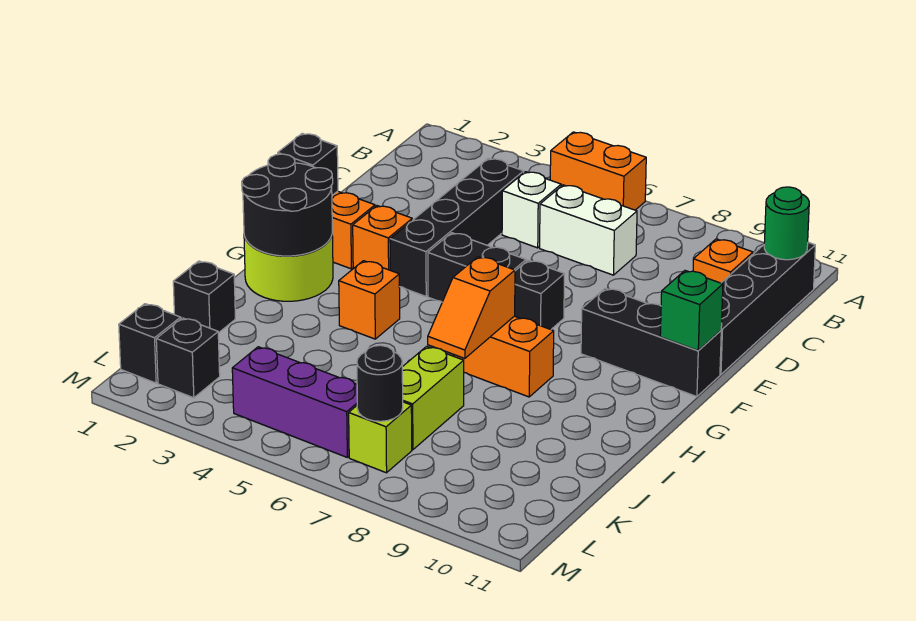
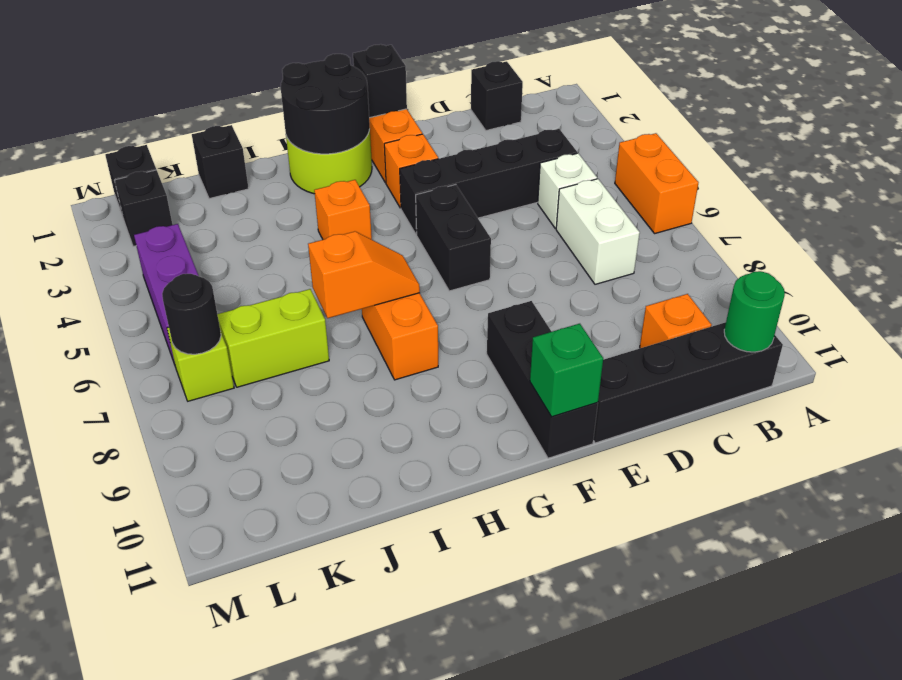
black 1x1 brick [515,260,564,329] -> black 1x1 brick moved to [471,61,523,131]
orange 1x2 slope [428,257,515,358] -> orange 1x2 slope turned to [308,231,420,318]

